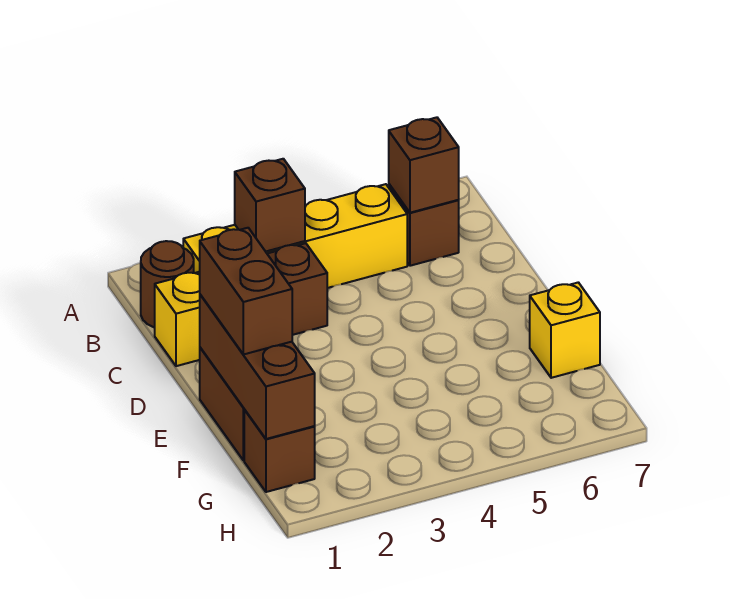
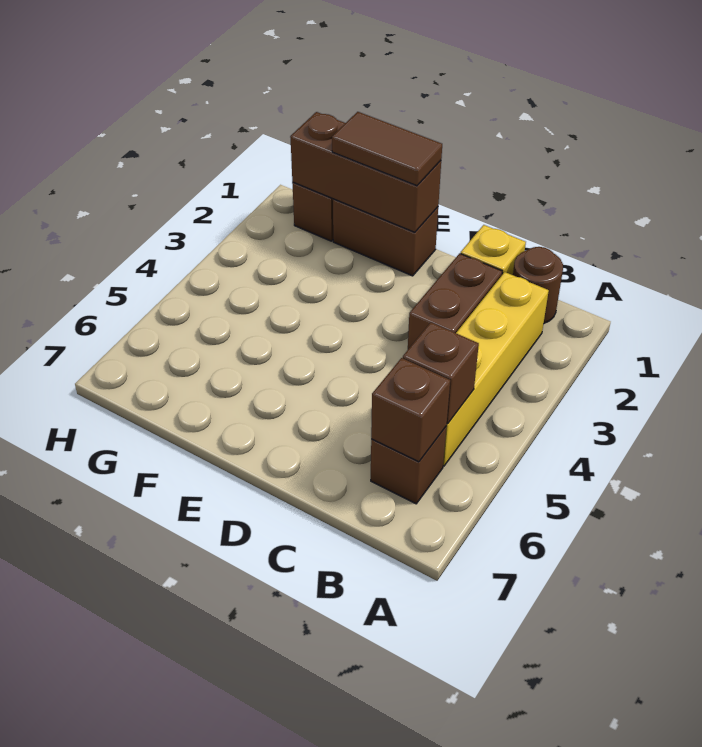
brown 1x1 brick [235,159,305,252] -> brown 1x1 brick moved to [403,322,479,424]
brown 1x2 brick [200,228,292,354] -> brown 1x2 tile [332,112,442,186]
yellow 1x1 brick [530,282,600,378] -> none

